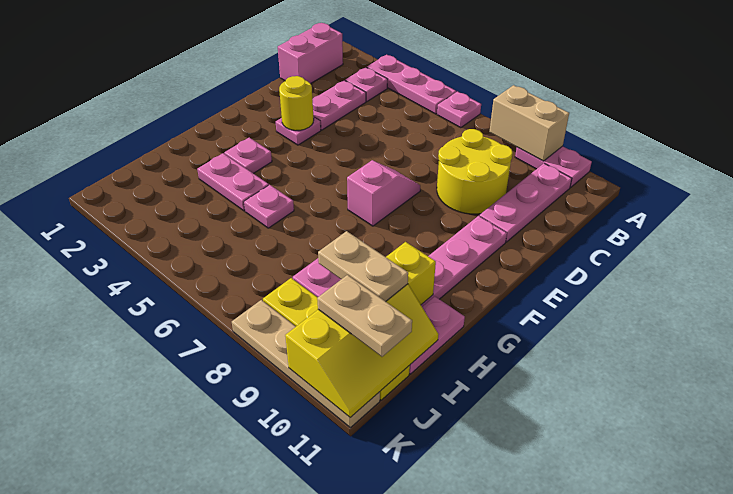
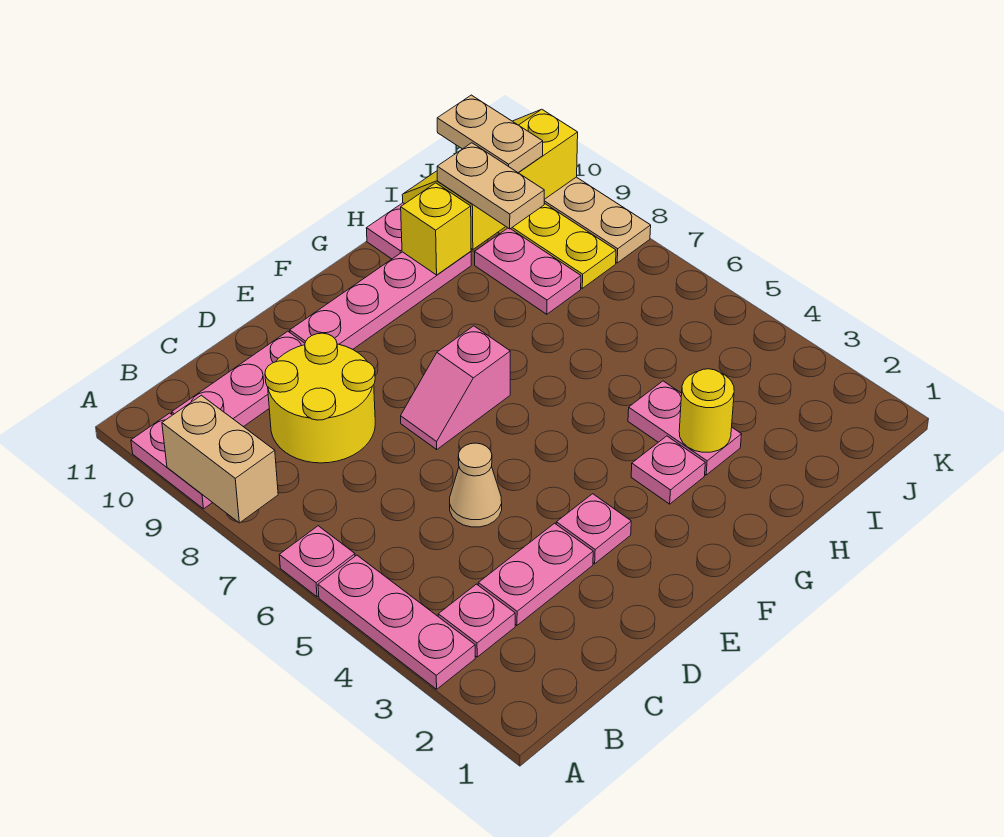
pink 1x2 brick [278,23,343,84] -> none
none -> tan 1x1 cone [450,443,502,527]
yellow 1x1 round brick [279,76,314,131] -> yellow 1x1 round brick moved to [679,369,734,452]
pink 1x1 plate [244,185,294,228] -> none

